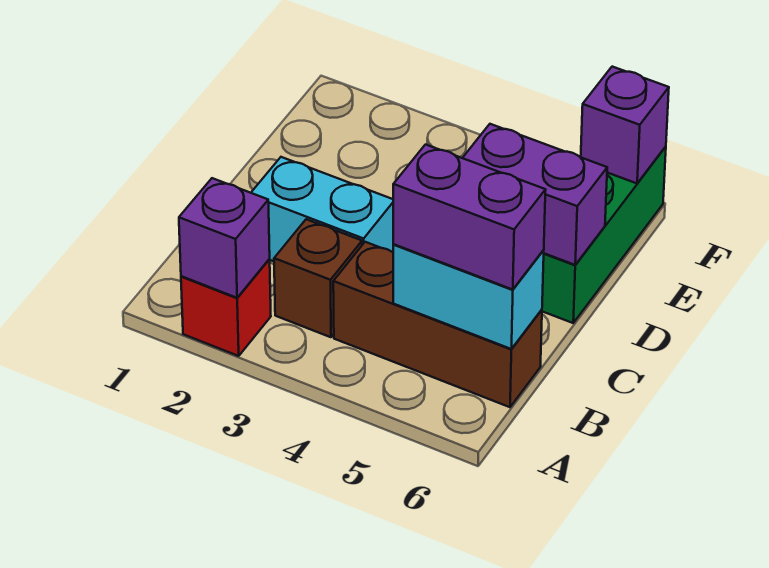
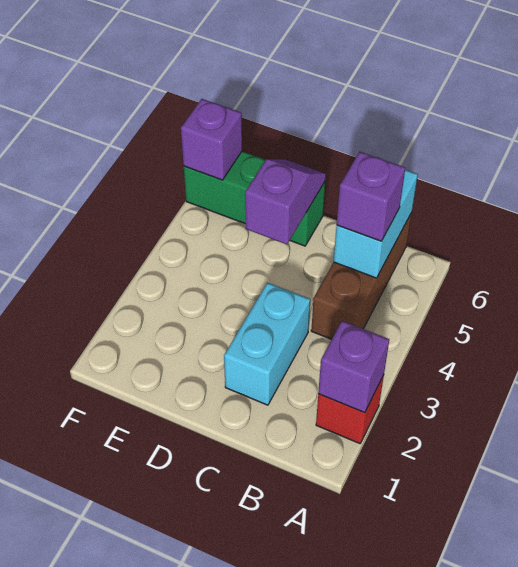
brown 1x1 brick [274,219,362,337] -> none
purple 1x2 brick [393,145,546,290] -> purple 1x1 brick [337,152,405,241]
purple 1x2 brick [463,124,607,265] -> purple 1x2 slope [245,159,326,244]

